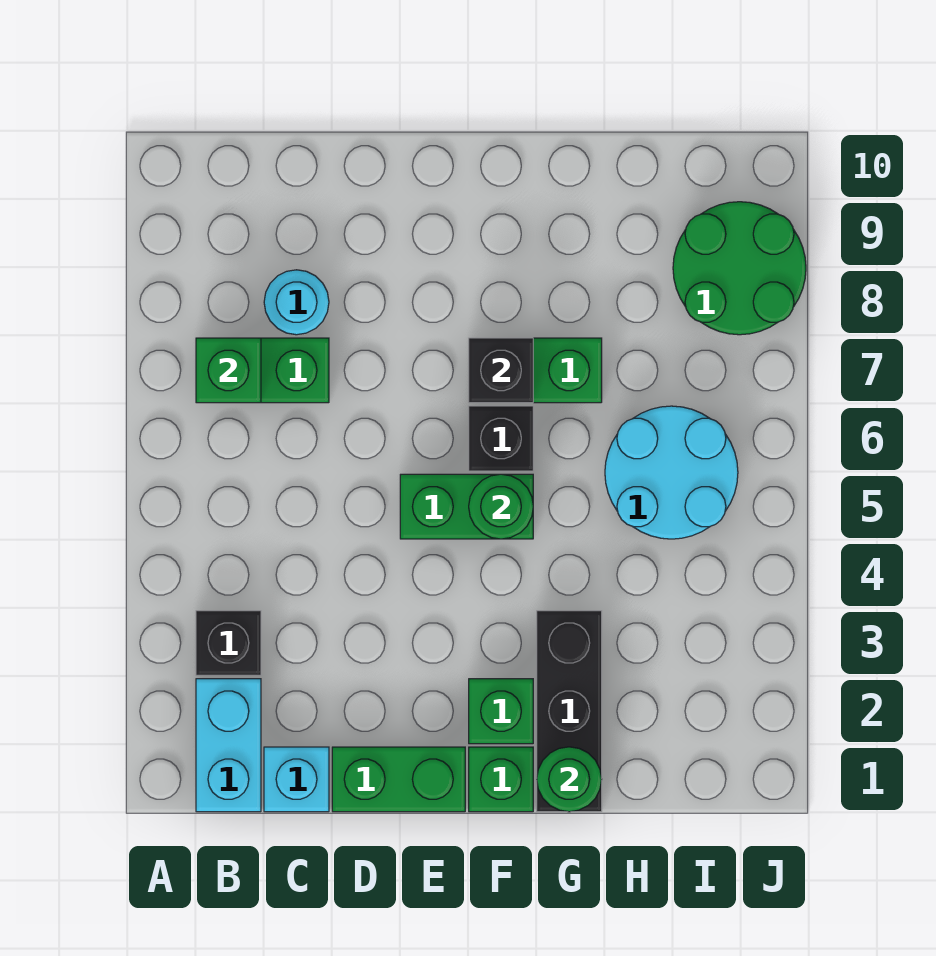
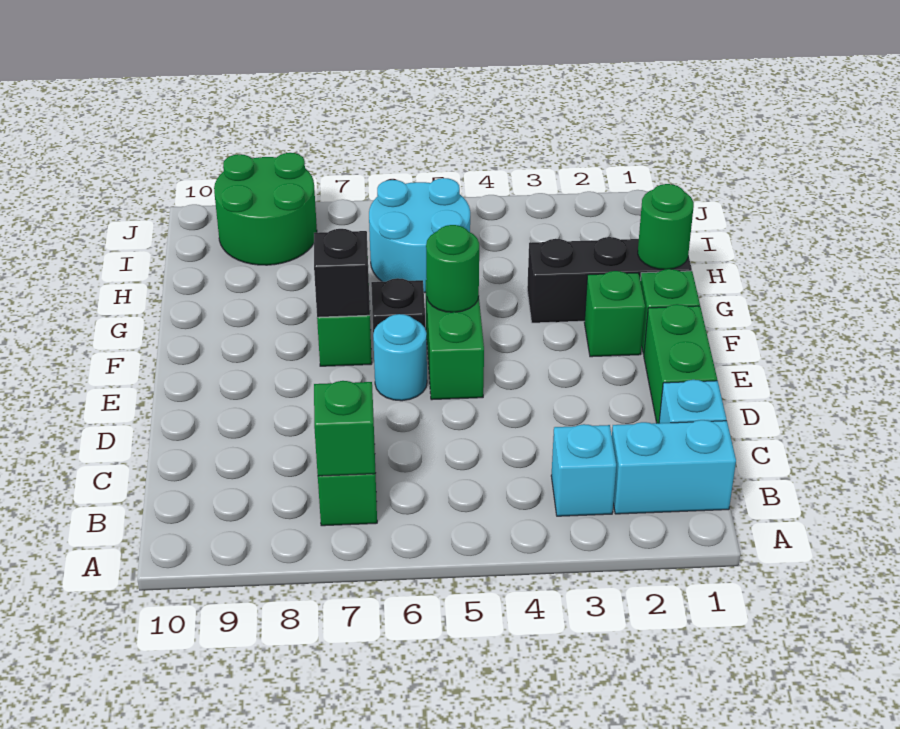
black 1x1 brick [196,611,261,675] -> cyan 1x1 brick [551,424,616,516]
cyan 1x1 round brick [264,270,329,335] -> cyan 1x1 round brick moved to [373,314,427,401]

